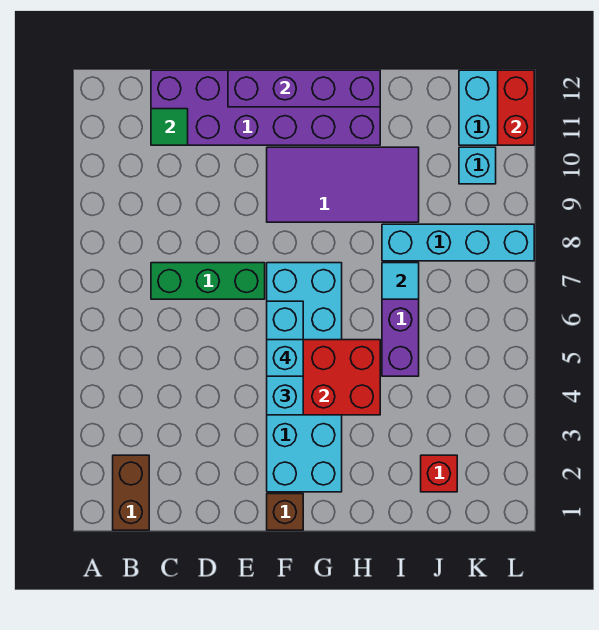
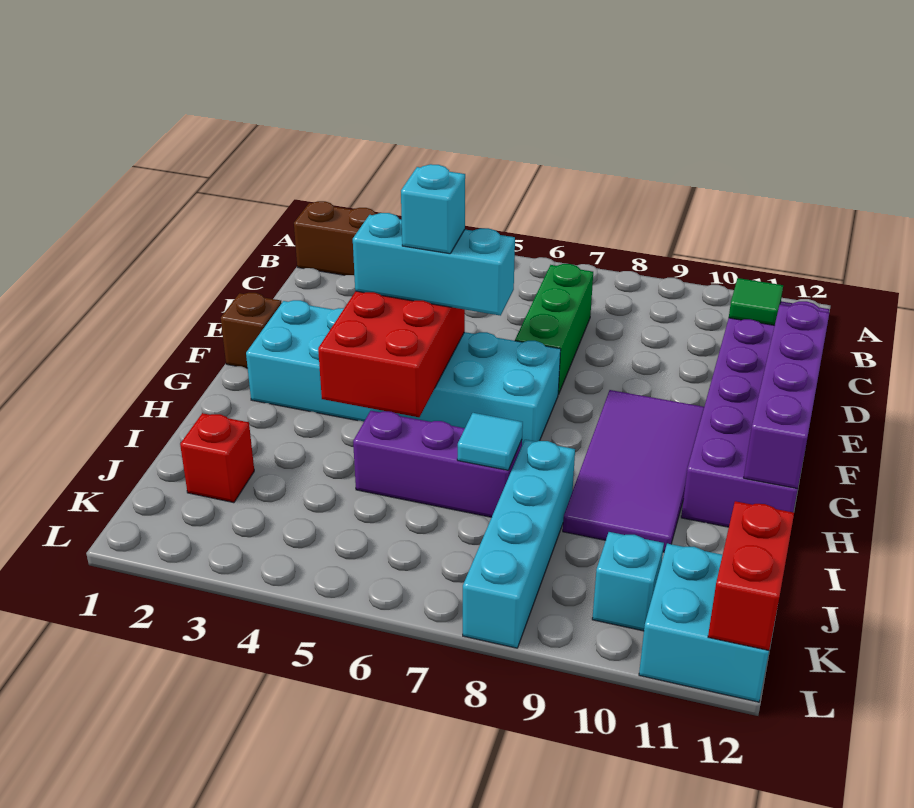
red 1x2 brick [498,70,534,145] -> red 1x2 brick turned to [708,501,794,650]

